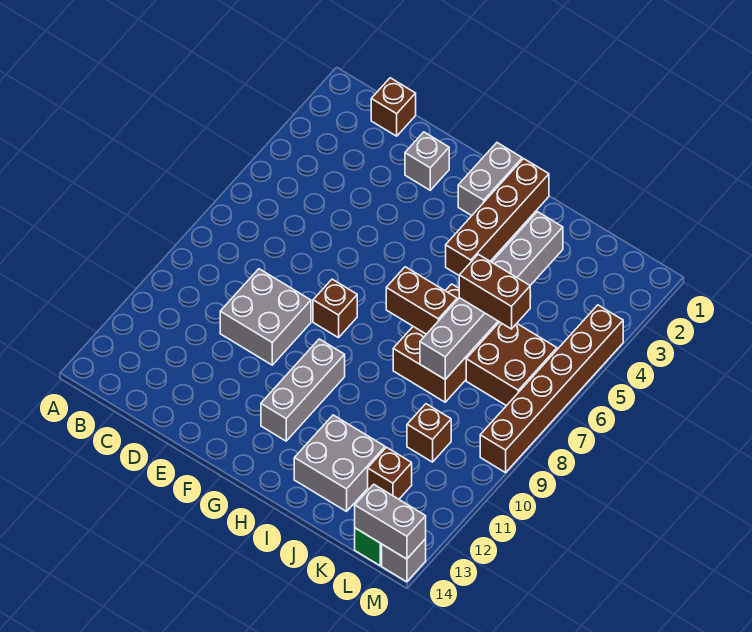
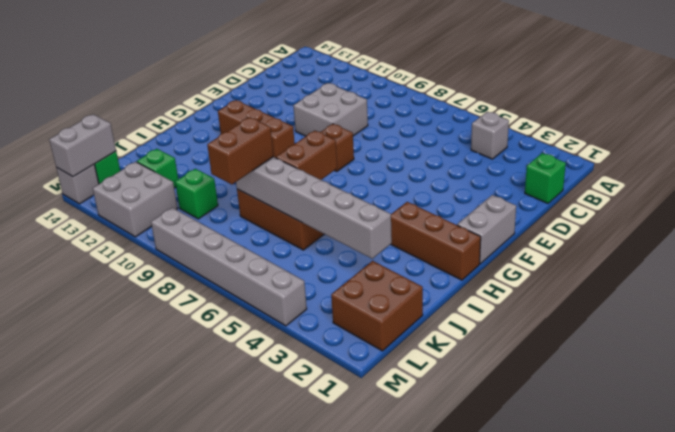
brown 1x1 brick [371,78,416,136] -> green 1x1 brick [525,153,566,203]
grey 1x1 brick [405,132,449,190] -> grey 1x1 brick moved to [471,112,509,159]
grey 1x2 brick [458,143,522,216] -> grey 1x2 brick turned to [457,195,516,264]
grey 1x3 brick [261,339,345,441] -> brown 1x3 brick [218,100,295,158]
brown 1x4 brick [446,159,549,275] -> brown 1x3 brick [391,202,481,280]
grey 2x2 brick [294,415,385,511] -> grey 2x2 brick moved to [93,162,178,237]
brown 1x2 brick [459,254,530,329] -> brown 1x2 brick moved to [207,117,274,184]
brown 2x2 brick [466,322,557,406] -> brown 2x2 brick moved to [331,261,423,351]
brown 1x1 brick [407,404,451,462] -> green 1x1 brick [175,169,218,219]
brown 1x1 brick [368,447,412,499] -> green 1x1 brick [137,149,178,188]
brown 1x6 brick [480,305,623,473] -> grey 1x6 brick [151,208,307,326]

